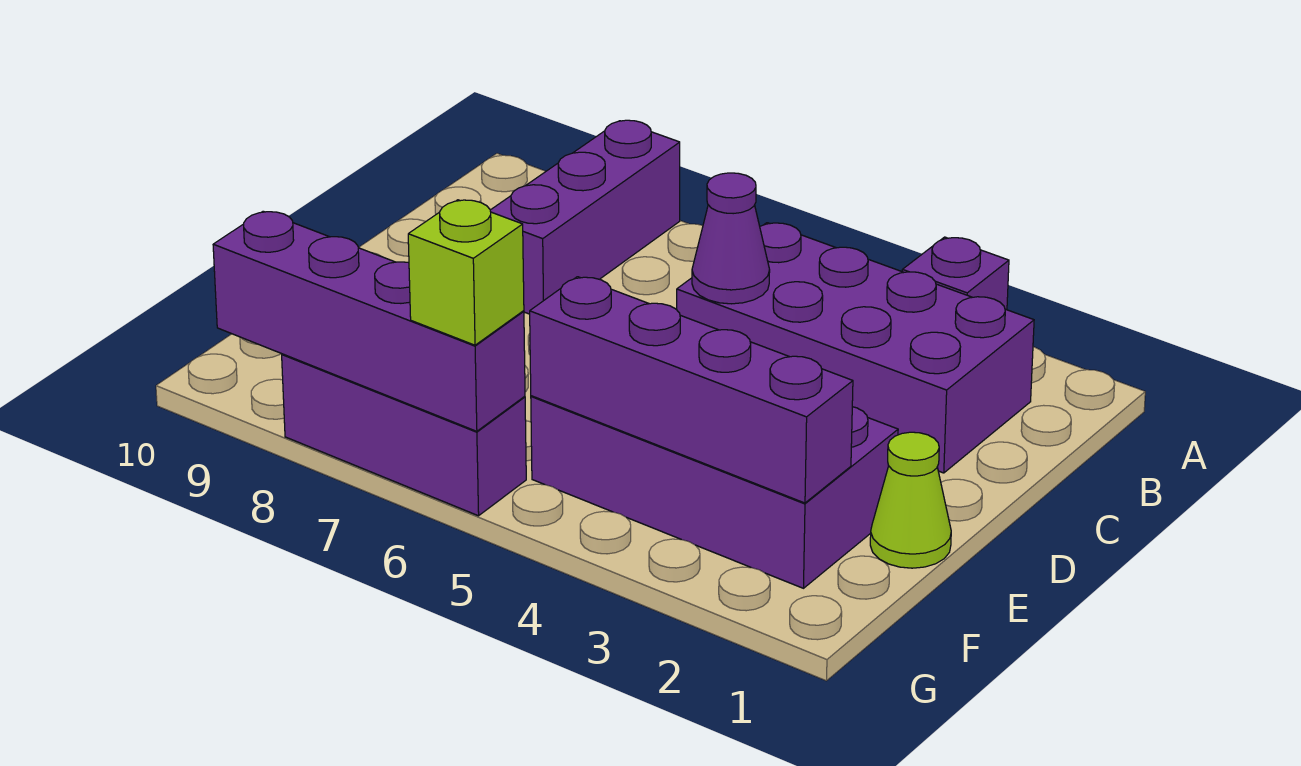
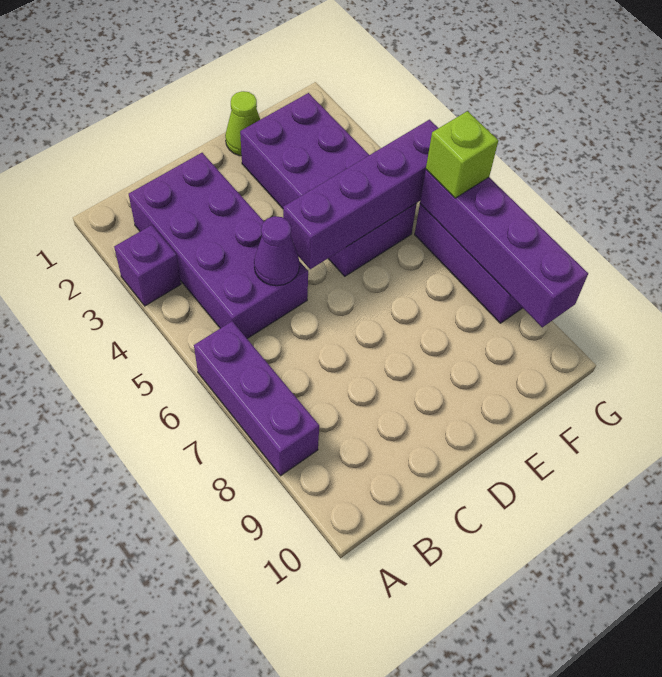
purple 1x3 brick [490,120,680,314] -> purple 1x3 brick turned to [194,321,319,476]
purple 1x4 brick [530,277,853,503] -> purple 1x4 brick turned to [283,120,438,269]

